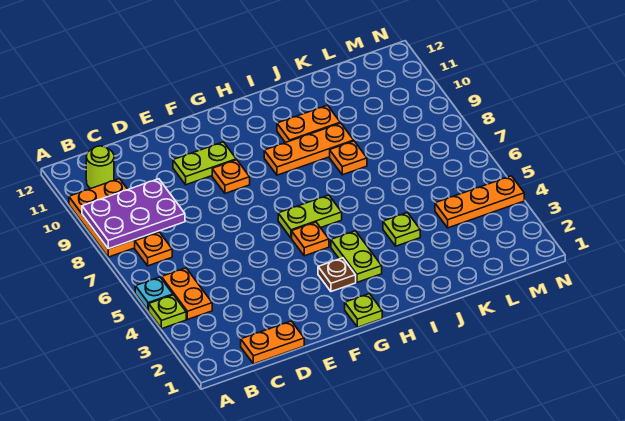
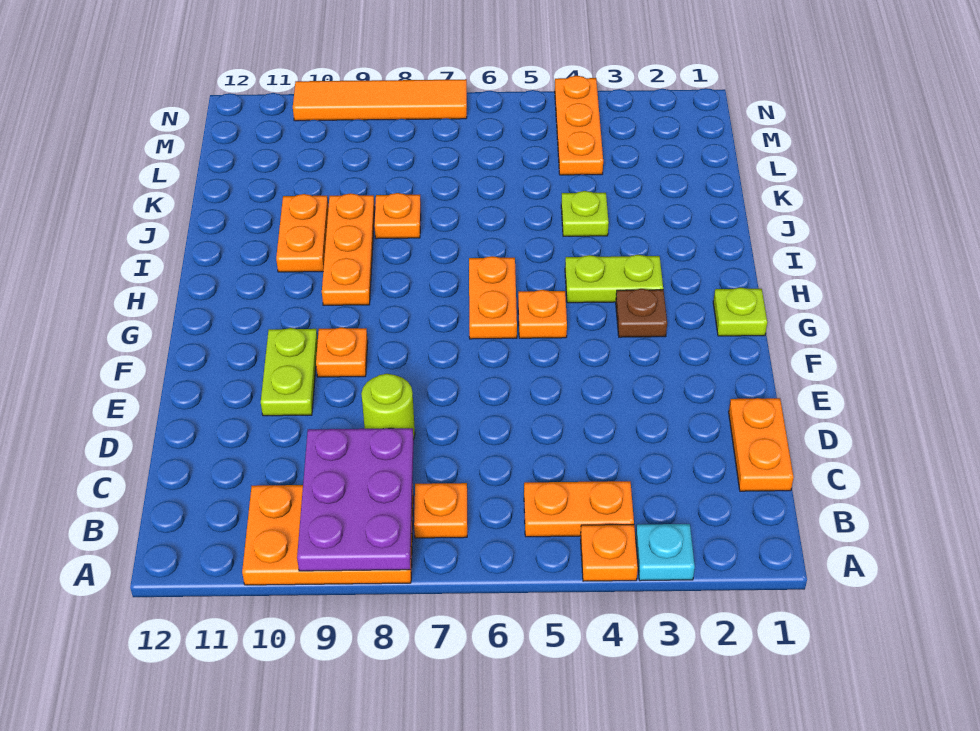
lime 1x1 plate [149,295,186,329] -> orange 1x1 plate [581,525,638,581]
cyan 1x1 plate [135,277,173,311] -> cyan 1x1 plate moved to [636,524,695,581]
lime 1x1 round brick [86,146,114,189] -> lime 1x1 round brick moved to [361,374,415,440]
lime 1x2 plate [278,195,342,238] -> orange 1x2 plate [469,256,517,339]
none -> orange 1x4 tile [293,79,467,121]

